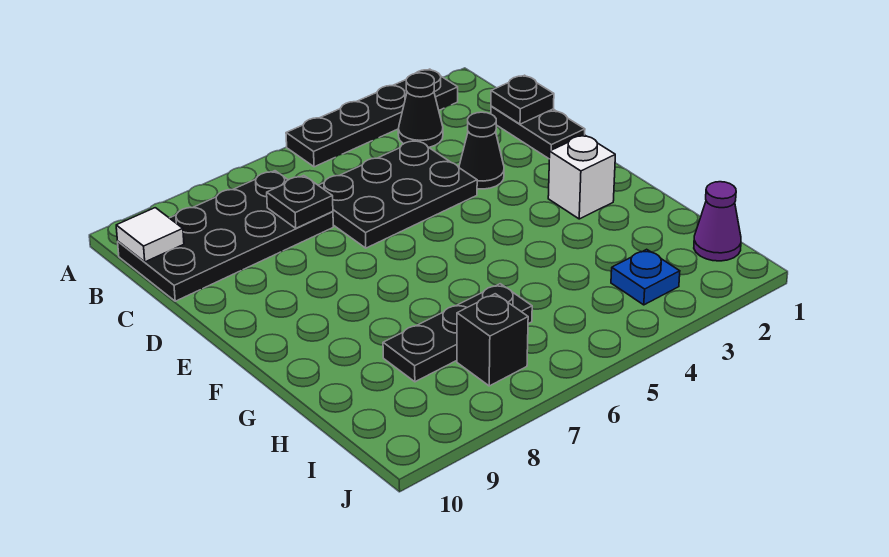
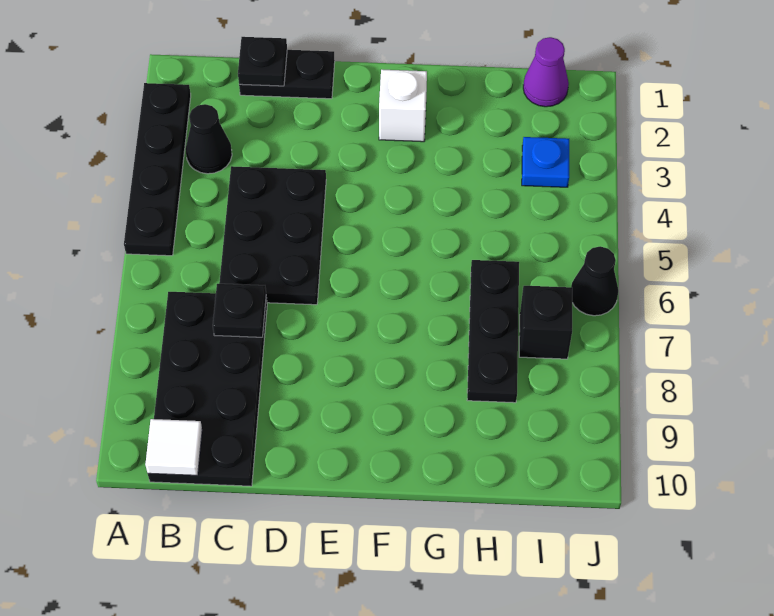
black 1x1 cone [459,112,504,189] -> black 1x1 cone moved to [571,246,619,316]

